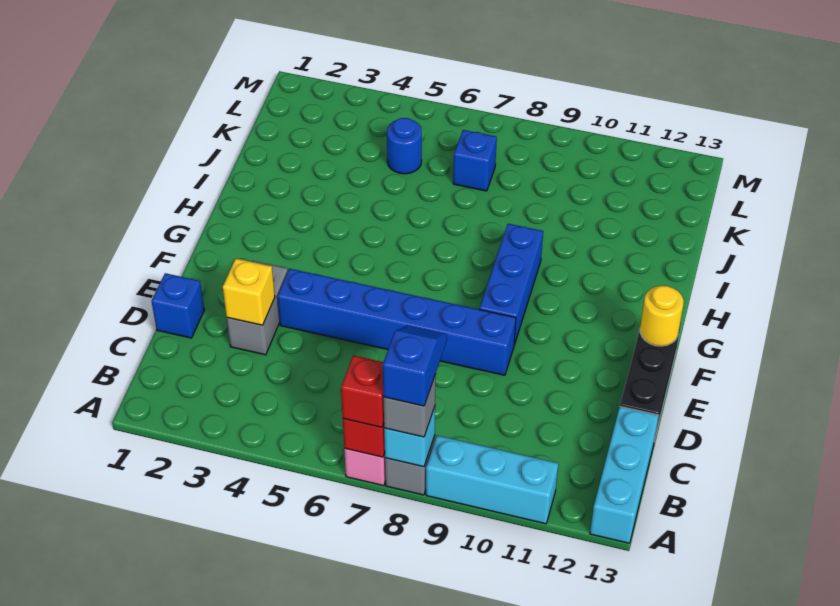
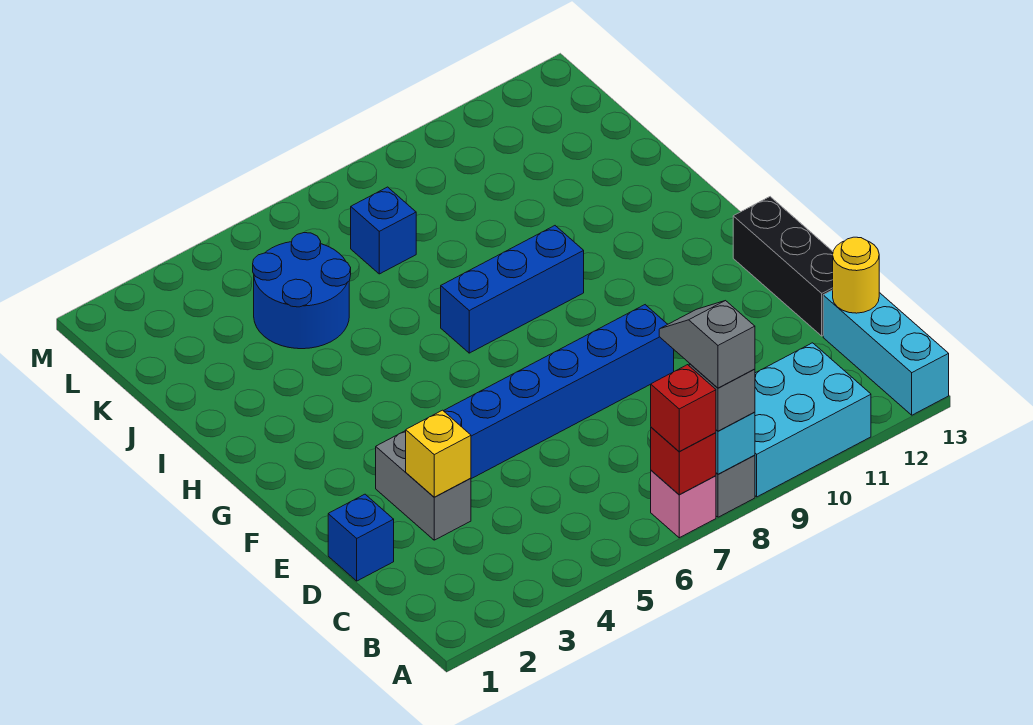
blue 1x2 slope [383,325,447,406] -> grey 1x2 slope [659,301,755,388]
cyan 1x3 brick [426,436,558,524] -> cyan 2x3 brick [755,343,871,497]
blue 1x3 brick [479,224,543,345] -> blue 1x3 brick turned to [441,226,584,353]
yellow 1x1 round brick [640,286,684,346] -> yellow 1x1 round brick moved to [833,237,879,313]
blue 1x1 round brick [387,118,422,174] -> blue 2x2 round brick [253,233,351,349]

